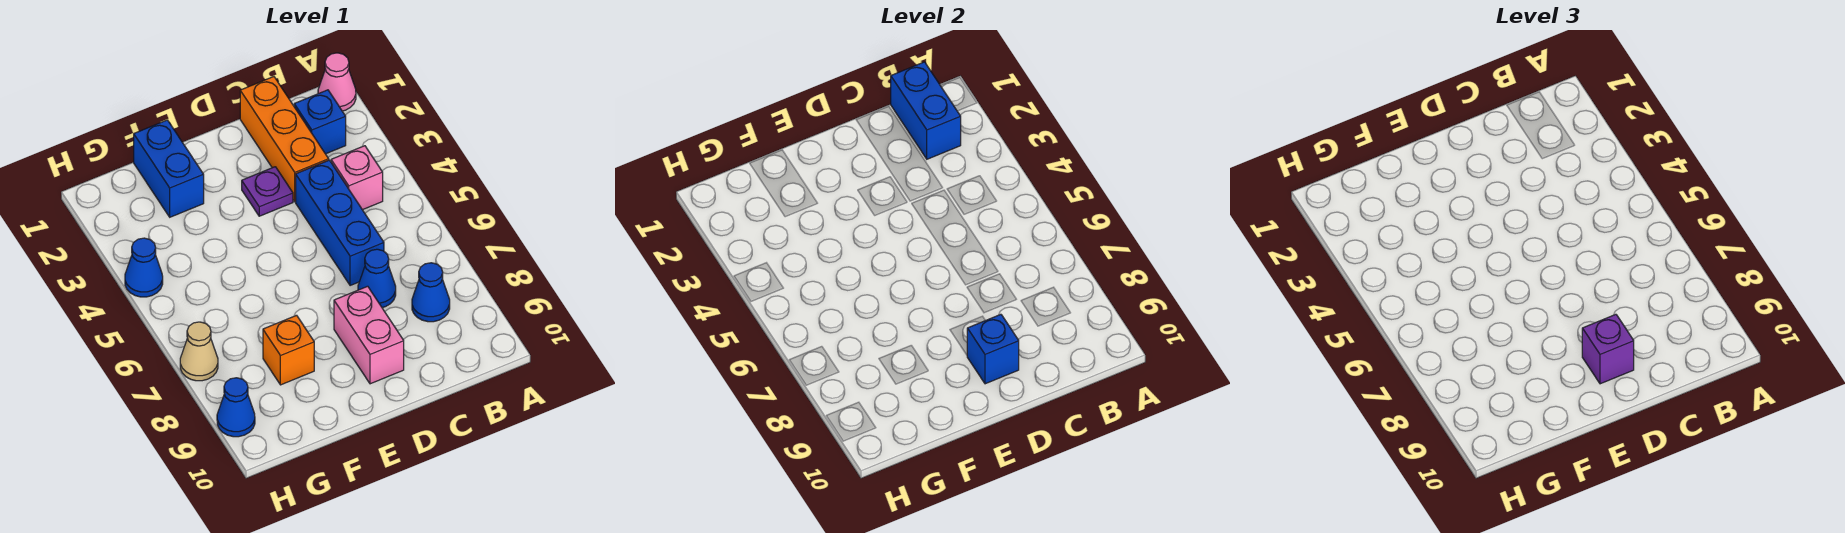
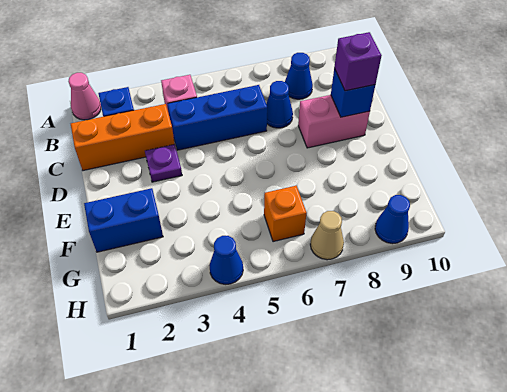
blue 1x2 brick [891,62,961,159] -> none
orange 1x1 brick [263,315,314,385] -> orange 1x1 brick moved to [264,185,307,242]

